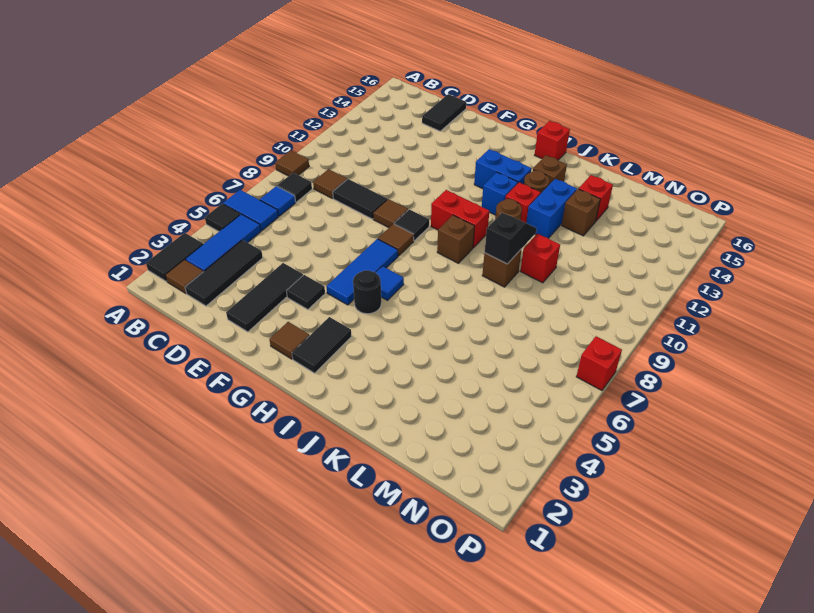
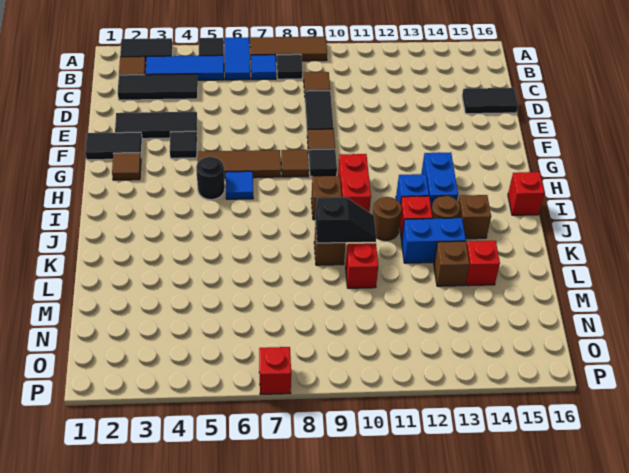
brown 1x1 tile [275,150,309,176] -> brown 1x3 tile [250,37,327,61]
blue 1x3 tile [326,239,398,305] -> brown 1x3 tile [198,150,281,178]
black 1x2 tile [292,317,352,373] -> black 1x2 tile moved to [85,132,142,160]

